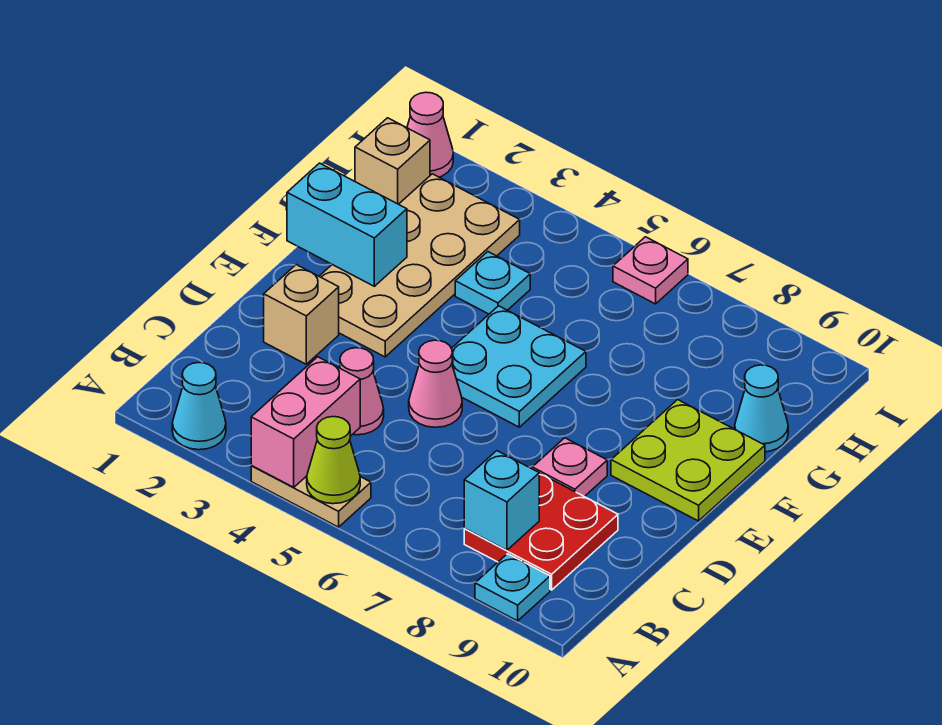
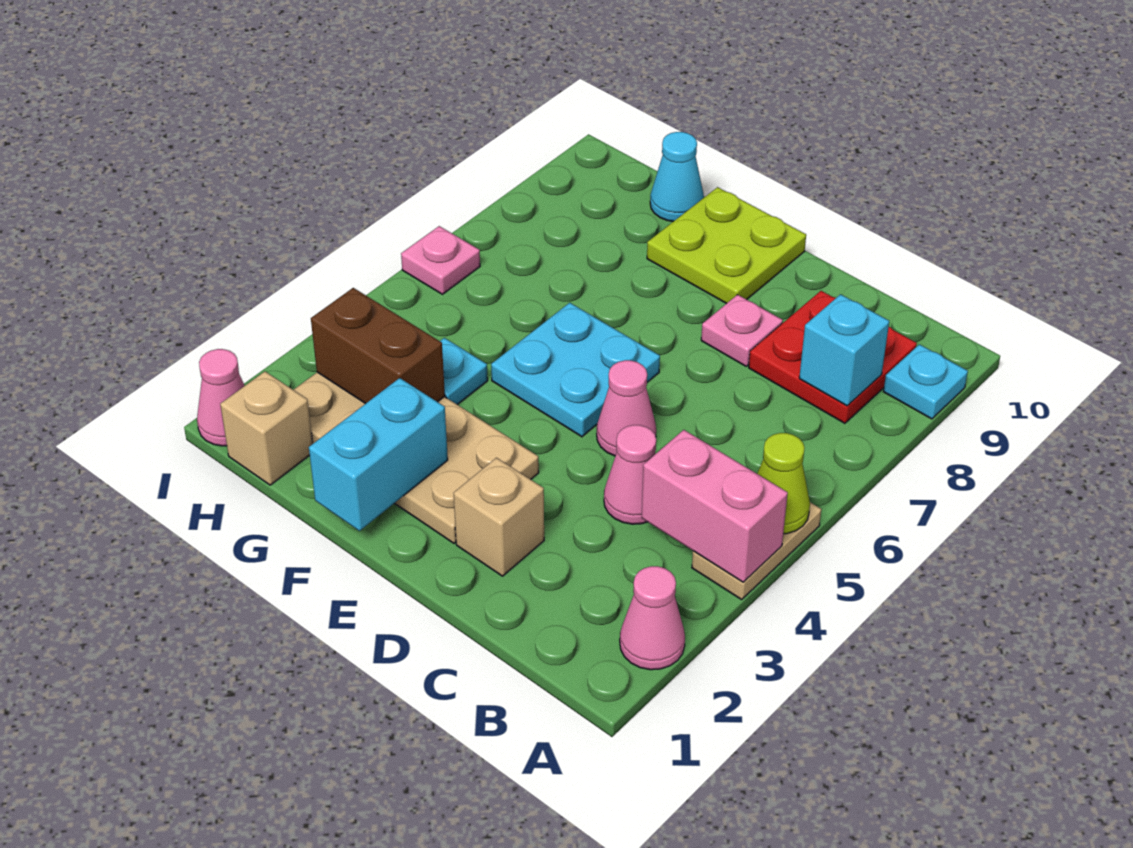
cyan 1x1 cone [172,363,226,450] -> pink 1x1 cone [620,566,685,670]
none -> brown 1x2 brick [311,288,445,404]

